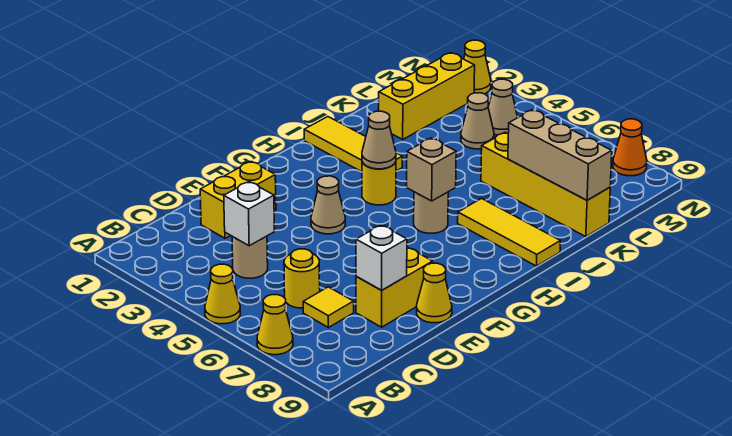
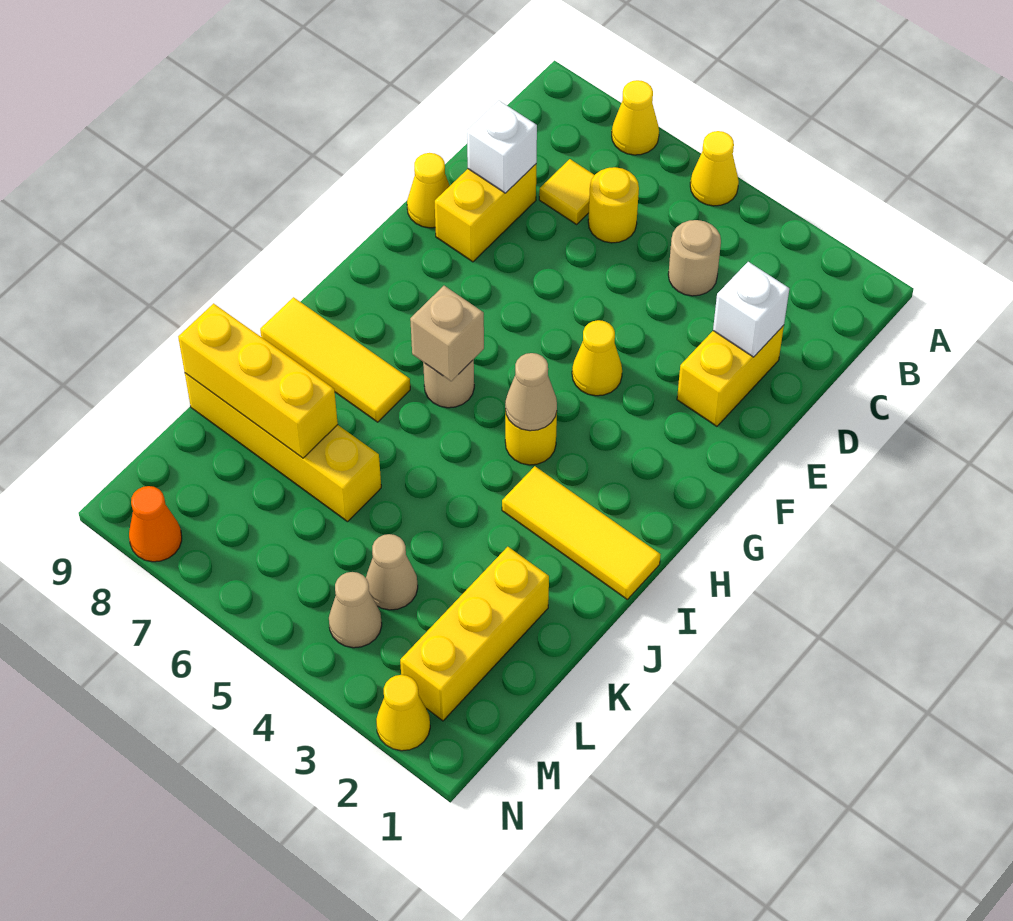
white 1x1 brick [224,182,274,246] -> white 1x1 brick moved to [713,262,789,357]
tan 1x1 cone [311,176,345,234] -> yellow 1x1 cone [572,320,622,396]
tan 1x3 brick [508,110,612,200] -> yellow 1x3 brick [178,303,338,458]

